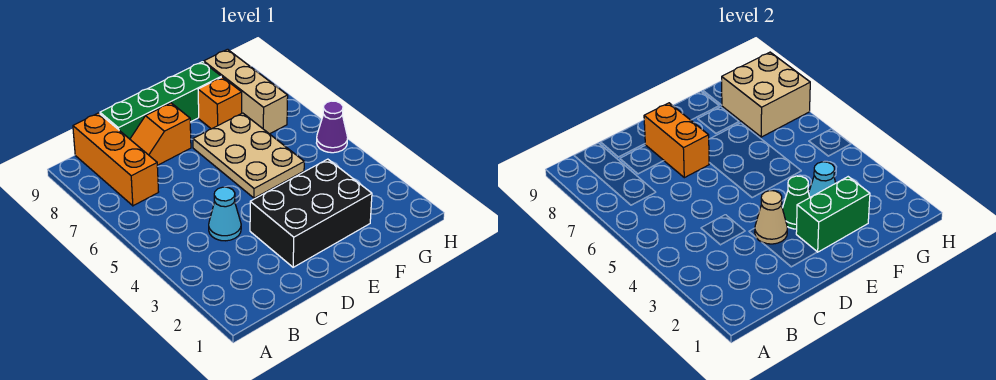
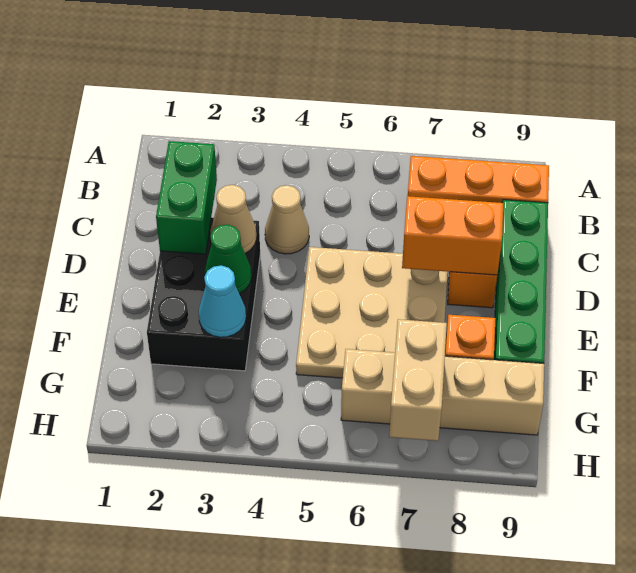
cyan 1x1 cone [209,187,241,241] -> tan 1x1 cone [265,185,309,254]
green 1x2 brick [796,177,870,252] -> green 1x2 brick moved to [156,141,217,254]
tan 2x3 plate [193,113,304,198] -> tan 3x3 plate [296,247,448,378]
tan 1x3 brick [204,49,288,134] -> tan 1x4 brick [341,349,544,435]
tan 2x2 brick [722,52,810,137] -> tan 1x2 brick [389,319,447,441]
purple 1x1 cone [317,101,348,153] -> none

